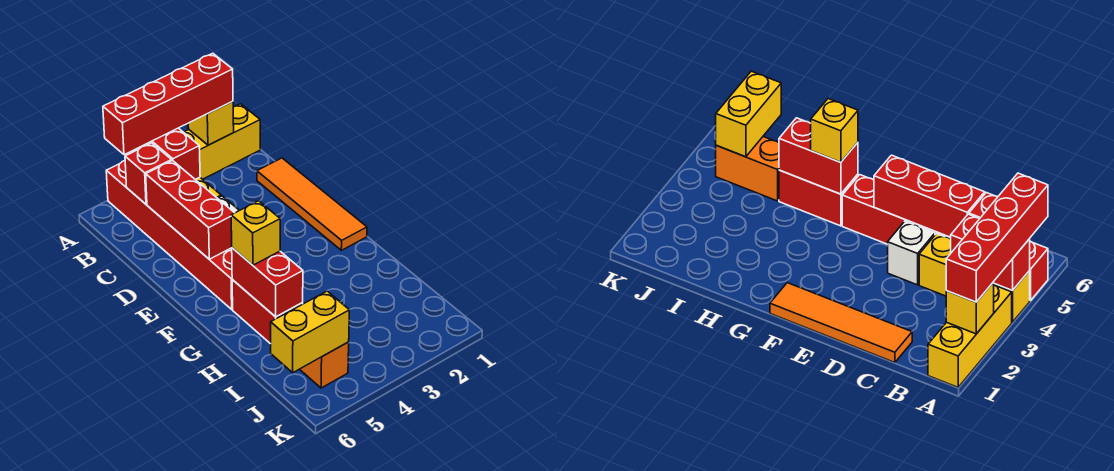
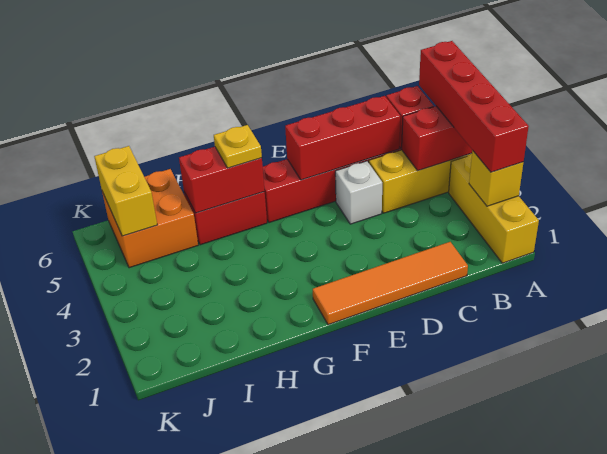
yellow 1x1 brick [231,201,280,265] -> yellow 1x1 plate [214,125,262,168]
orange 1x2 brick [289,311,349,388] -> orange 2x2 brick [102,169,198,268]

